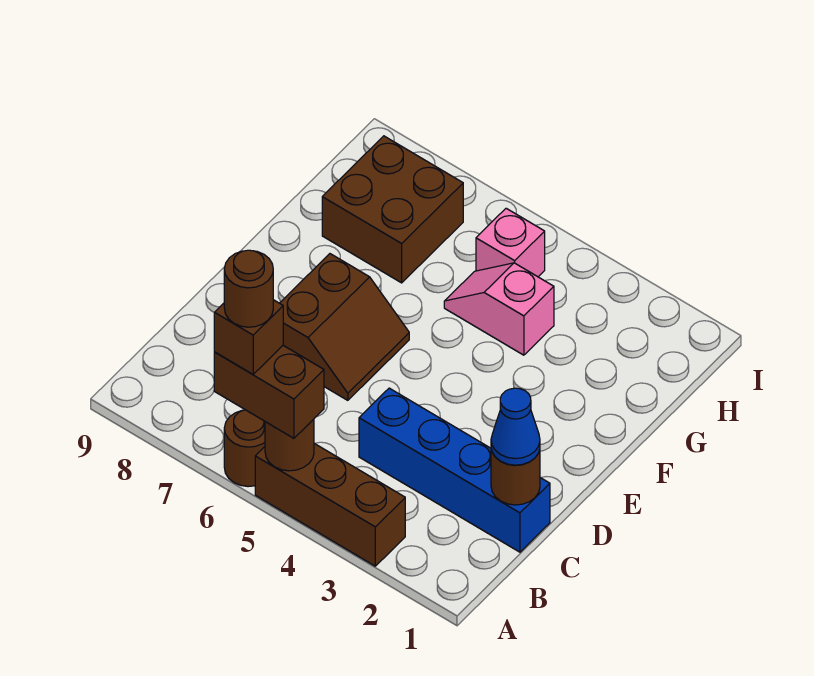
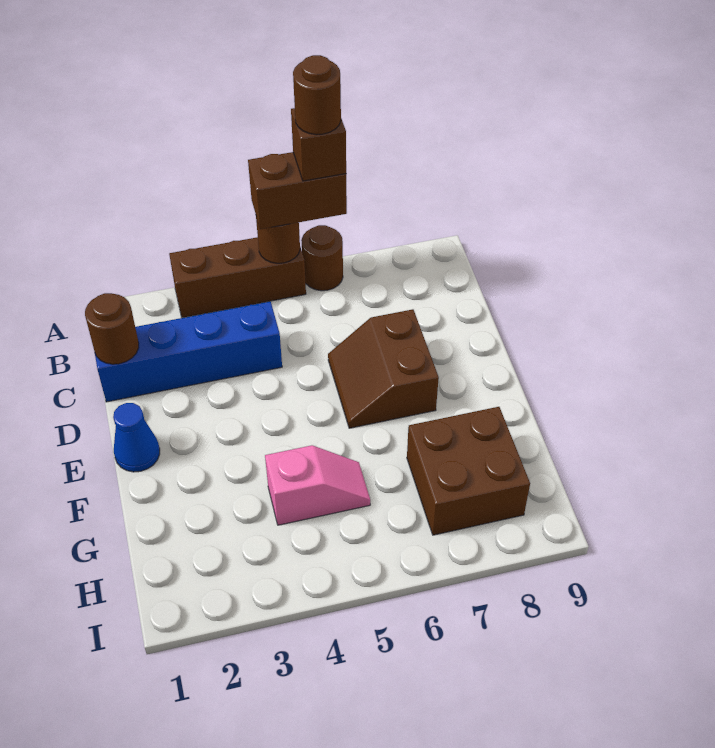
blue 1x1 cone [491,388,540,465] -> blue 1x1 cone moved to [113,403,160,472]
pink 1x1 brick [476,208,545,277] -> none

